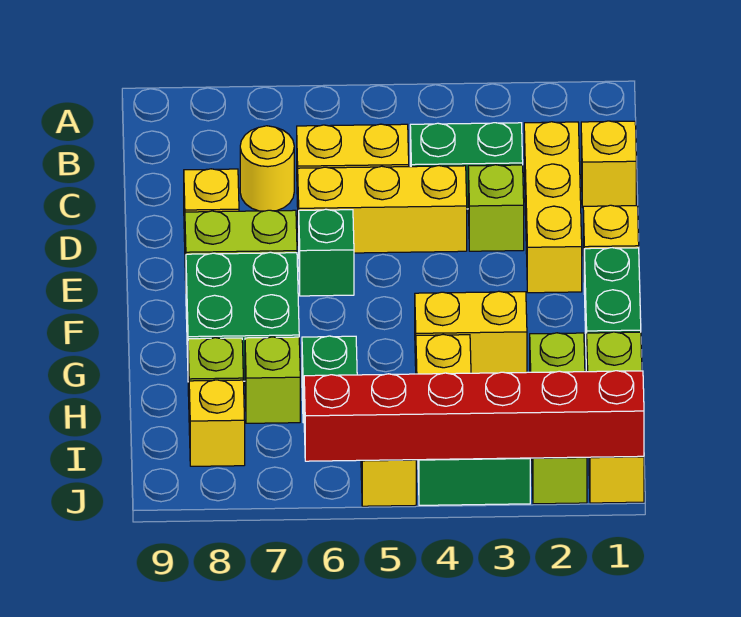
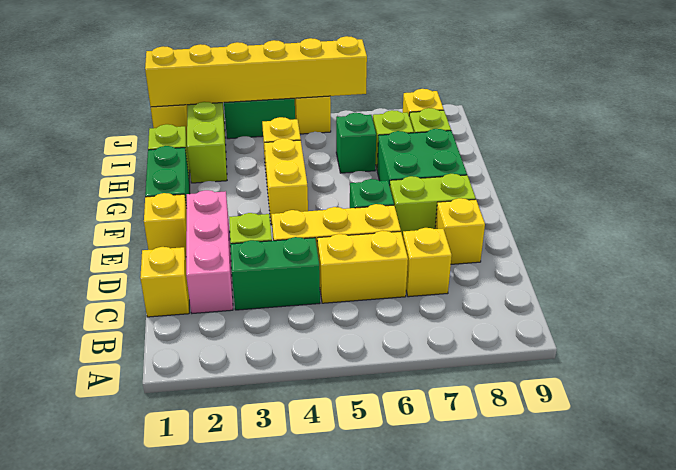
yellow 1x3 brick [524,122,582,293] -> pink 1x3 brick [186,190,233,313]
yellow 1x1 round brick [240,126,294,211] -> yellow 1x1 brick [403,228,452,297]
yellow 1x2 brick [415,291,527,373] -> yellow 1x2 brick turned to [264,138,308,225]
red 1x6 brick [304,371,644,461] -> yellow 1x6 brick [145,36,367,107]

